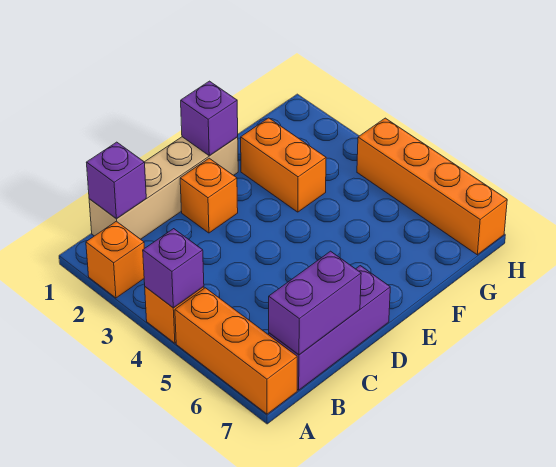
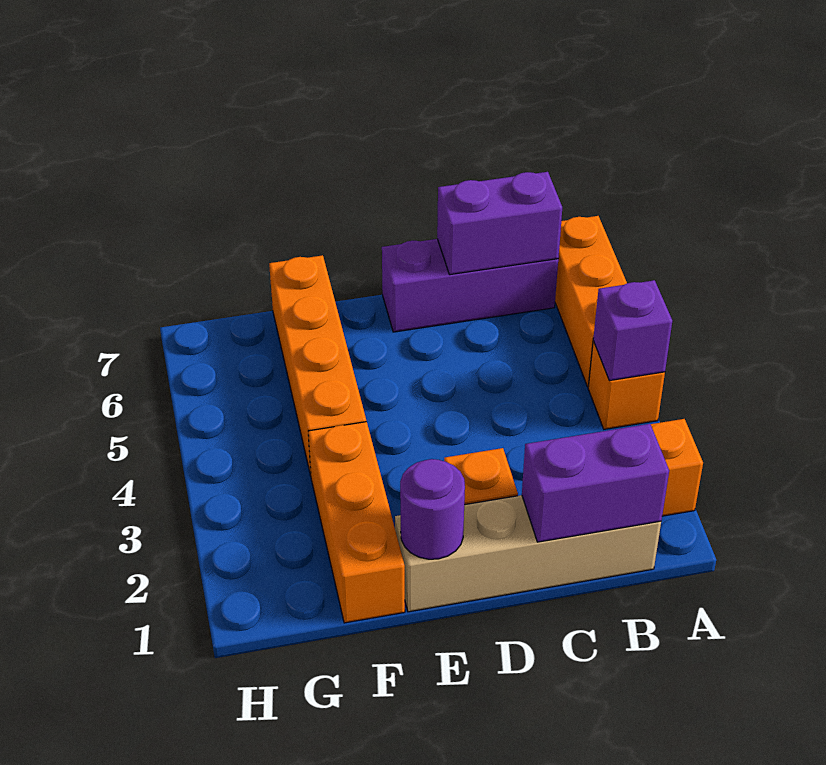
purple 1x1 brick [86,142,146,219] -> purple 1x2 brick [522,424,669,542]
purple 1x1 brick [181,81,238,155] -> purple 1x1 round brick [400,459,465,559]
orange 1x2 brick [241,118,326,212] -> orange 1x3 brick [308,422,405,623]
orange 1x4 brick [357,118,507,255] -> orange 1x4 brick moved to [269,255,366,476]

